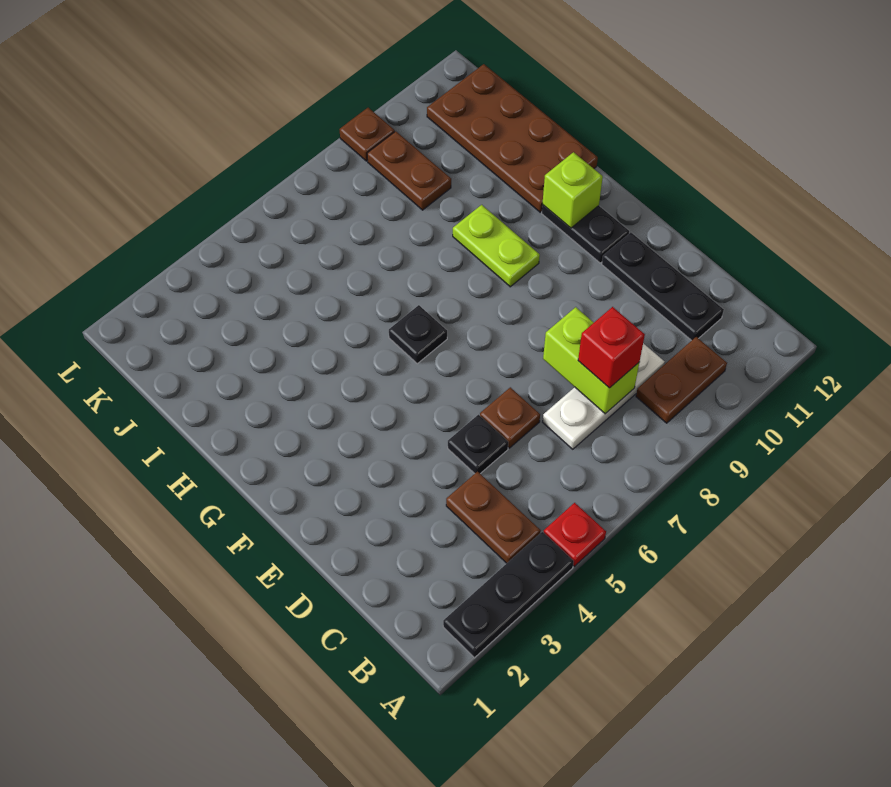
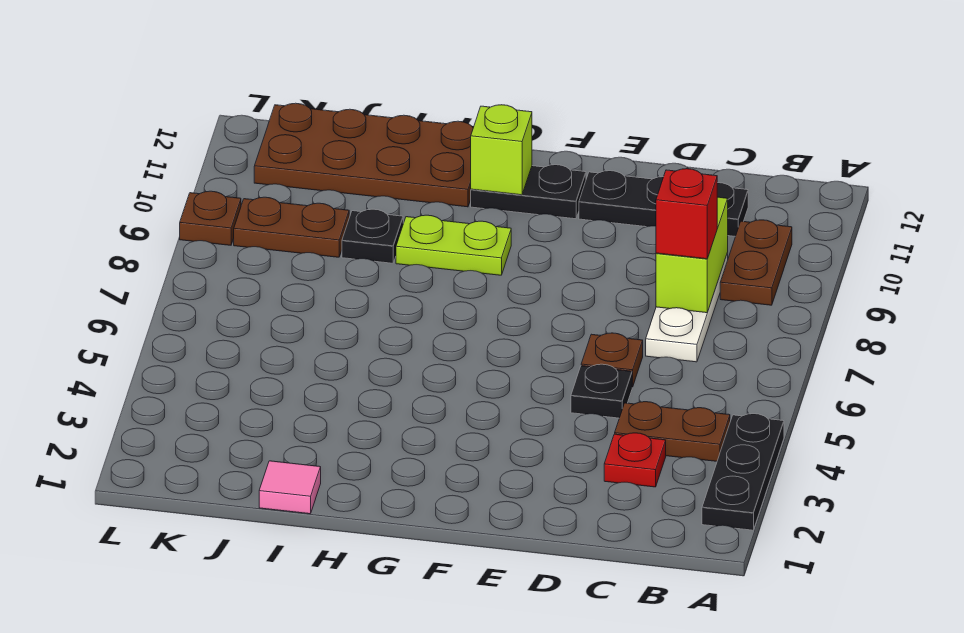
red 1x1 plate [544,503,606,566] -> red 1x1 plate moved to [604,433,666,487]
lime 1x2 brick [543,307,639,414] -> lime 1x2 brick turned to [656,197,728,313]
black 1x1 plate [389,305,447,364] -> black 1x1 plate moved to [342,209,403,263]
none -> pink 1x1 tile [259,461,321,514]

